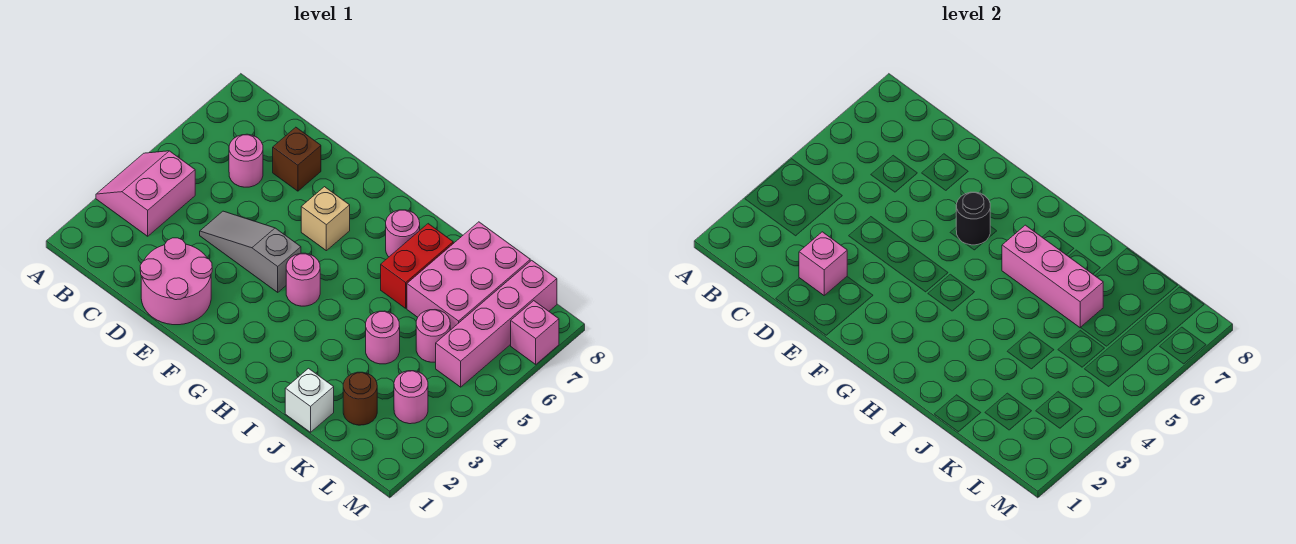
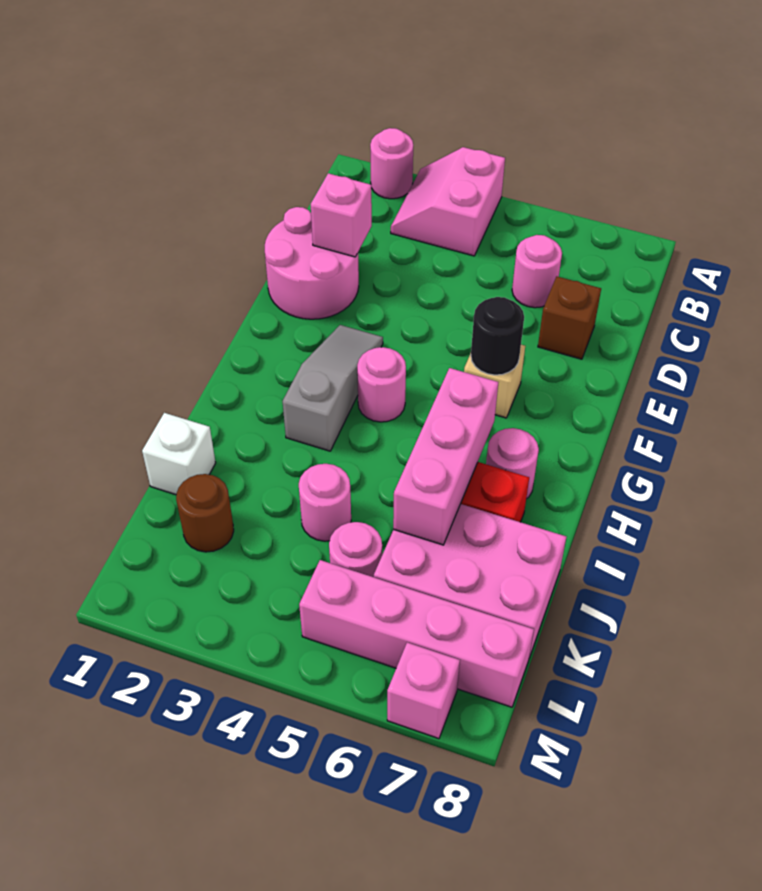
pink 2x2 slope [96,151,195,236] -> pink 2x2 slope turned to [391,147,505,256]
grey 1x3 slope [200,211,301,292] -> grey 1x3 slope moved to [283,325,383,451]
pink 1x1 round brick [394,371,428,424] -> pink 1x1 round brick moved to [370,128,413,199]

